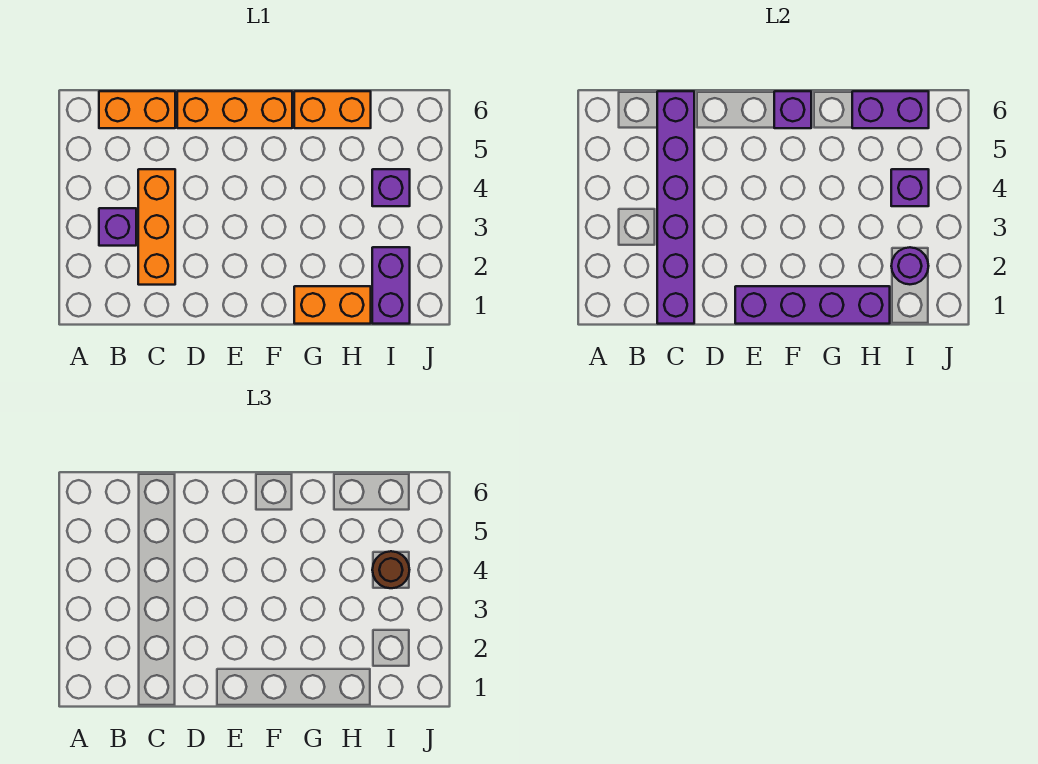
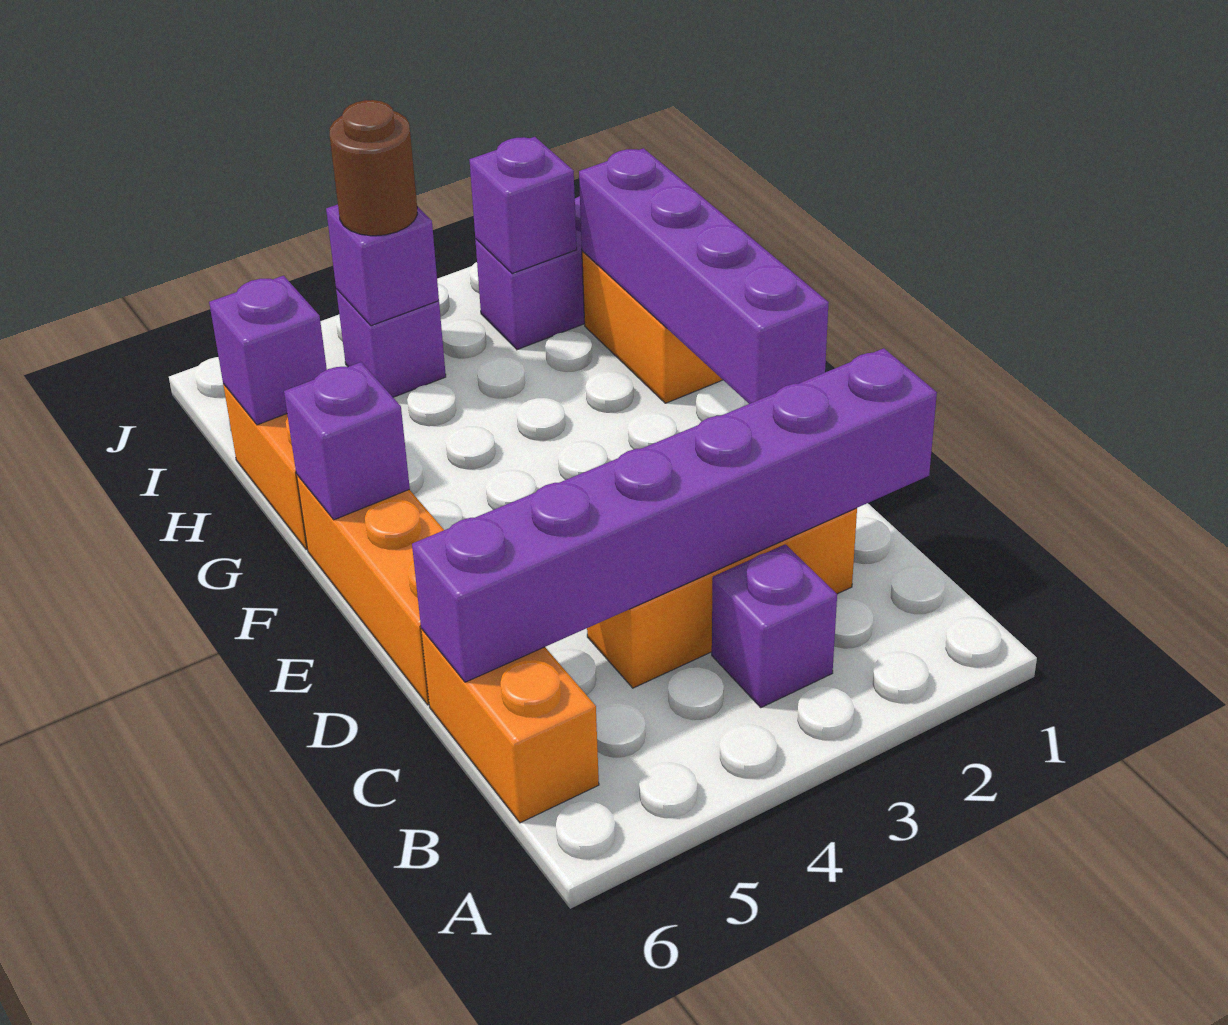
purple 1x2 brick [852,91,929,128] -> purple 1x1 brick [209,276,327,425]
purple 1x1 round brick [891,247,928,284] -> purple 1x1 brick [469,137,577,274]

